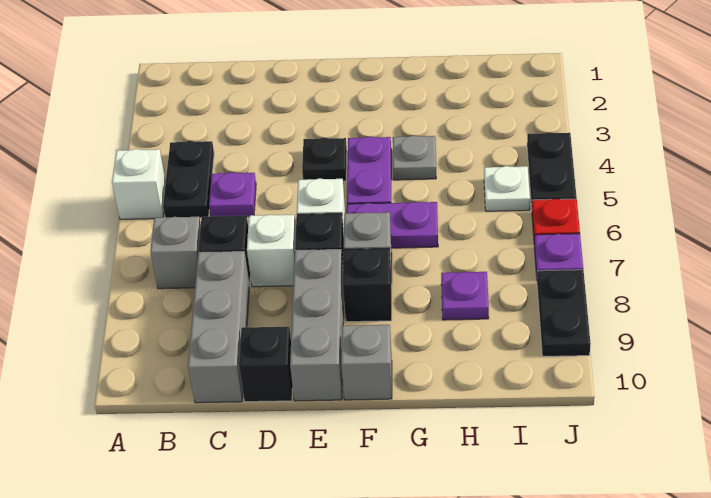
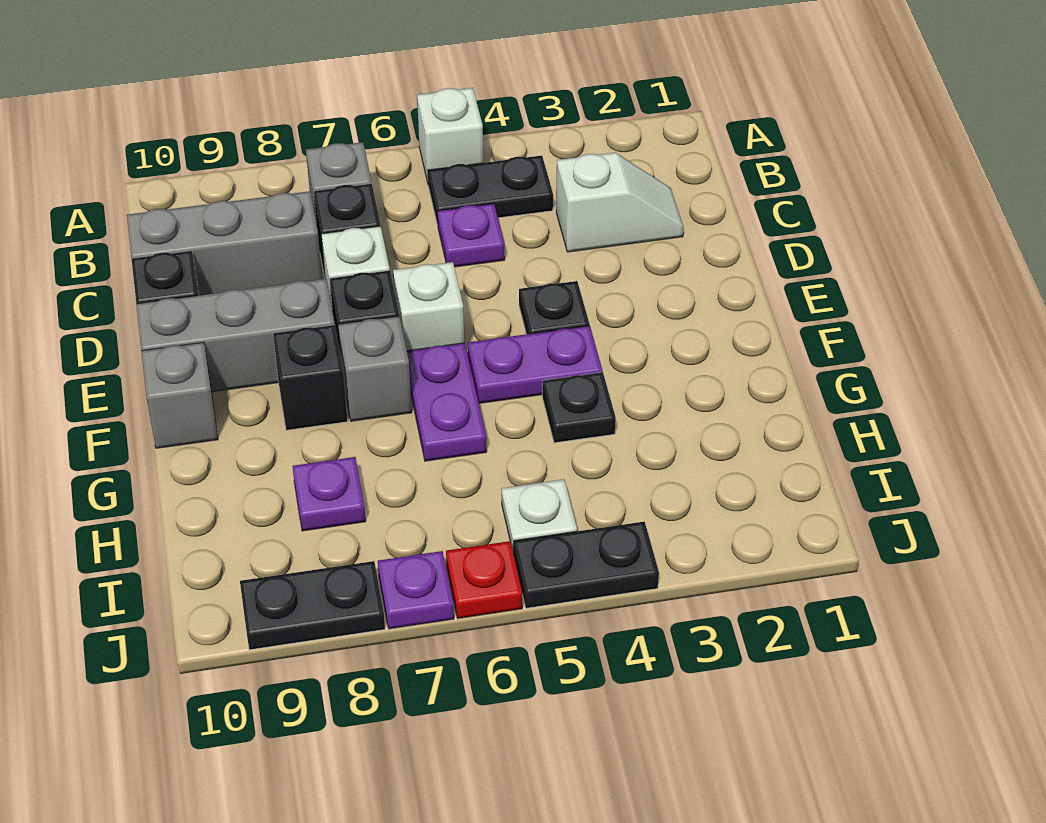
none -> white 1x2 slope [556,153,684,252]
grey 1x1 plate [393,135,436,180] -> black 1x1 plate [542,372,616,443]

